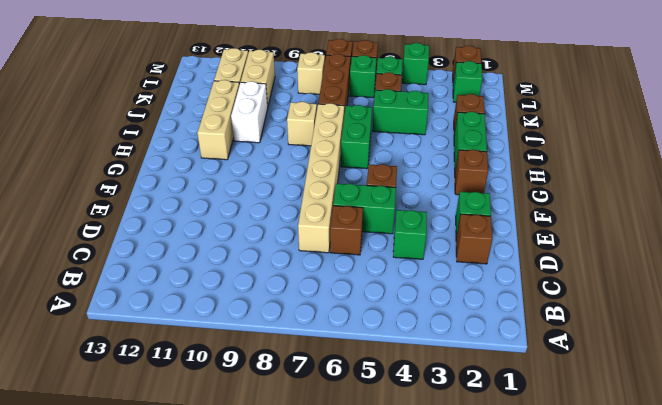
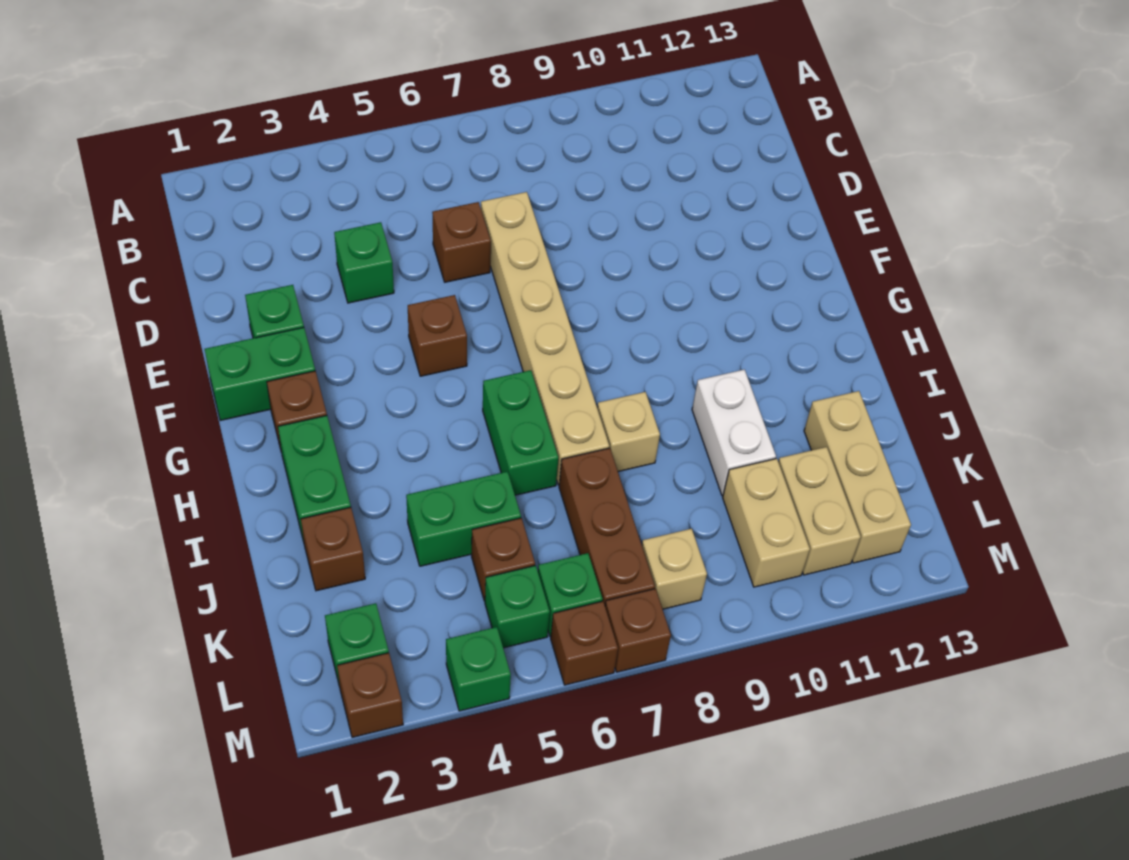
brown 1x1 brick [456,214,492,264] -> none
green 1x2 brick [333,184,396,234] -> green 1x2 brick moved to [205,327,315,421]
tan 1x3 brick [197,80,239,160] -> tan 1x3 brick moved to [804,391,911,563]

